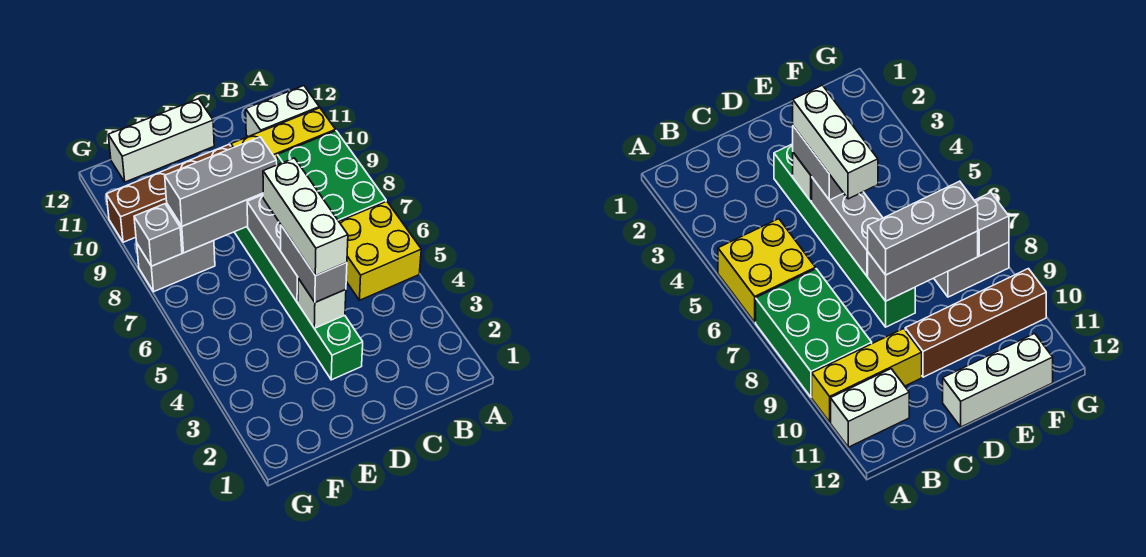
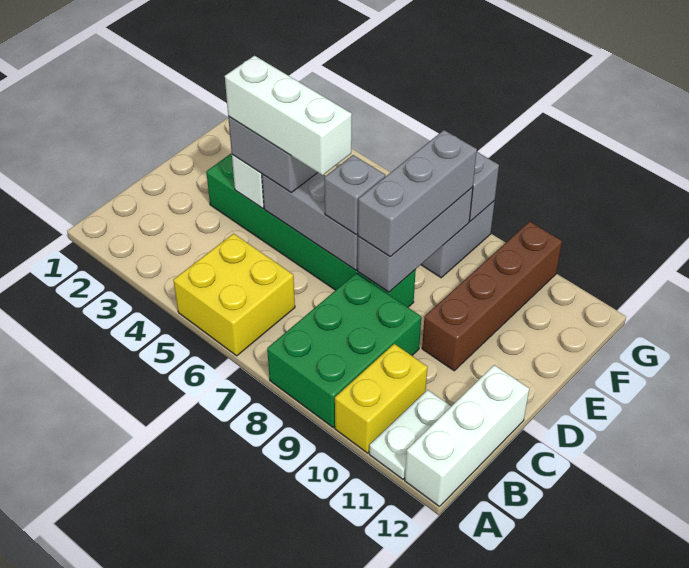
green 2x3 brick [277,131,386,221] -> green 2x3 brick turned to [267,273,421,428]
yellow 1x3 brick [231,108,336,161] -> yellow 1x2 brick [335,344,428,453]
white 1x2 brick [246,86,319,137] -> white 1x2 plate [369,390,451,479]
none -> grey 1x1 brick [324,155,385,235]
white 1x3 brick [108,99,214,182] -> white 1x3 brick moved to [405,365,529,507]

